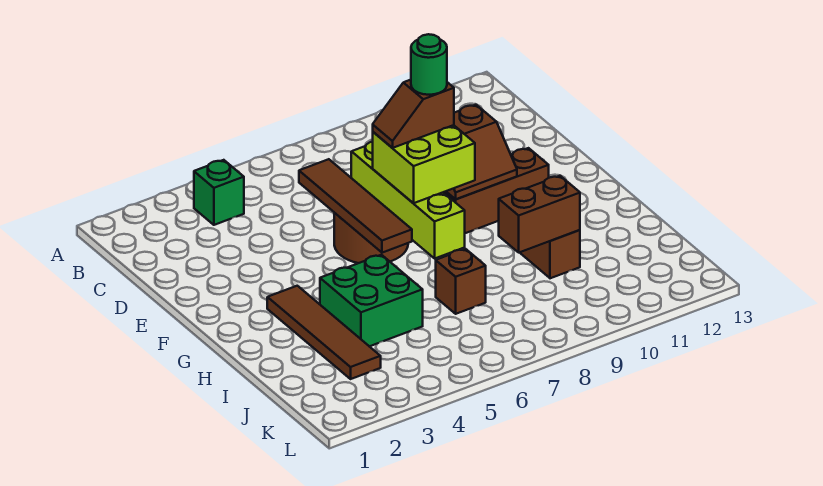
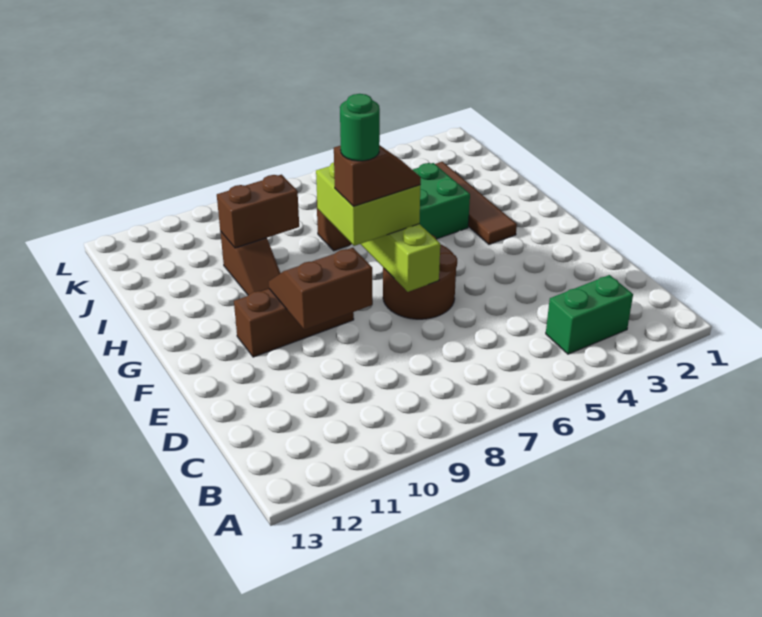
green 1x1 brick [194,160,244,225] -> green 1x2 brick [546,275,633,354]
brown 1x4 tile [299,159,412,253] -> none

